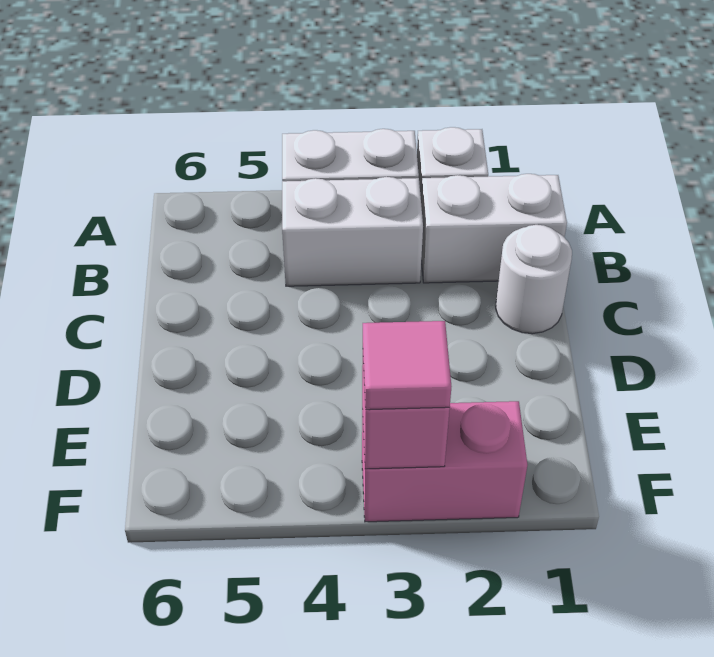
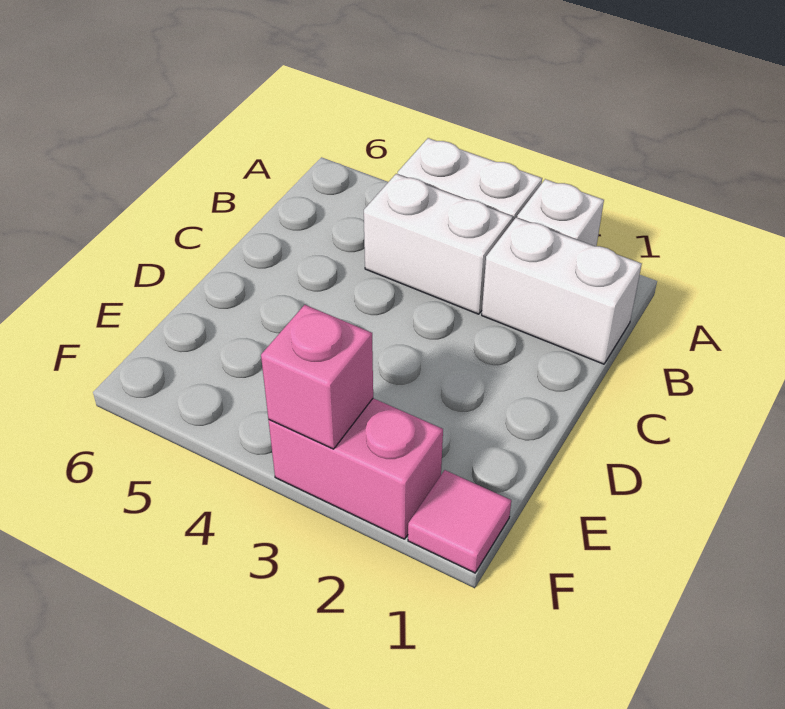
white 1x1 round brick [496,225,572,334] -> none
pink 1x1 tile [363,321,451,410] -> pink 1x1 tile moved to [408,470,511,573]

